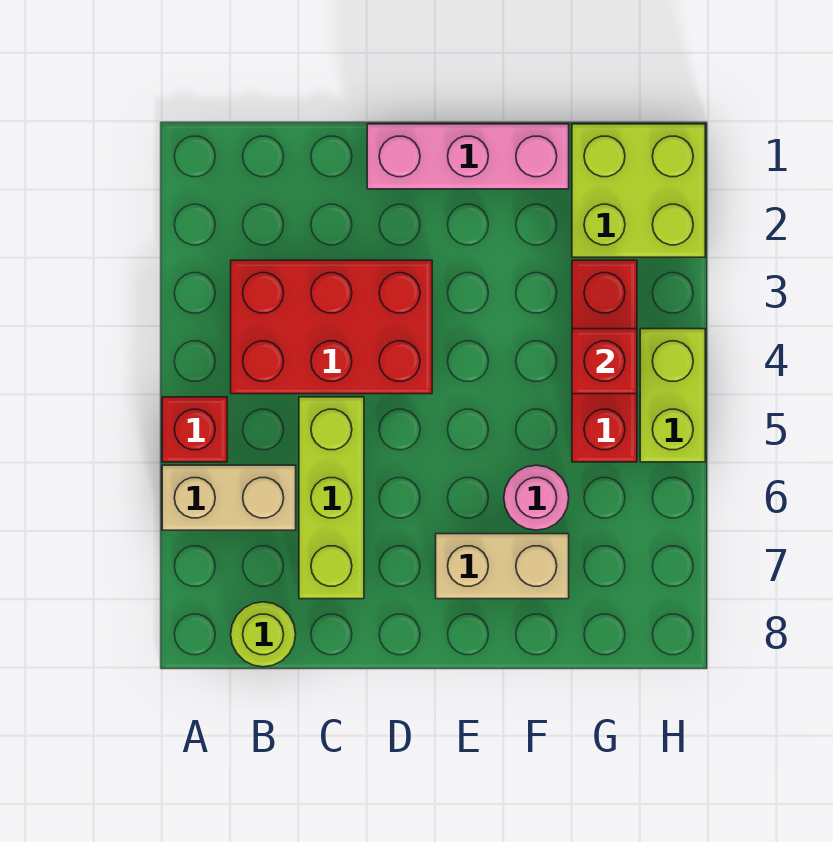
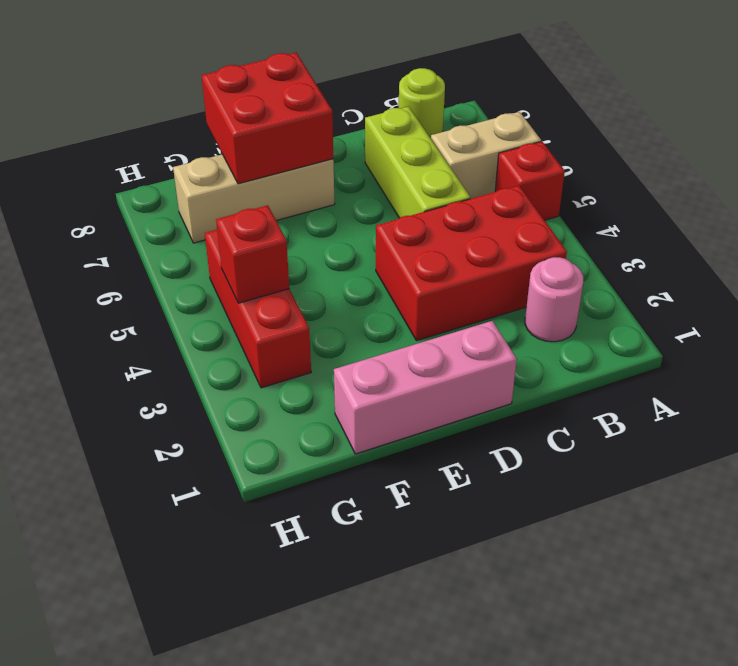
tan 1x2 brick [436,534,569,599] -> tan 1x3 brick [173,154,335,243]
none -> red 2x2 brick [202,53,333,184]
pink 1x1 round brick [504,465,569,530] -> pink 1x1 round brick moved to [525,257,583,342]
lime 2x2 brick [572,124,705,257] -> none
lime 1x2 brick [640,329,705,462] -> none

